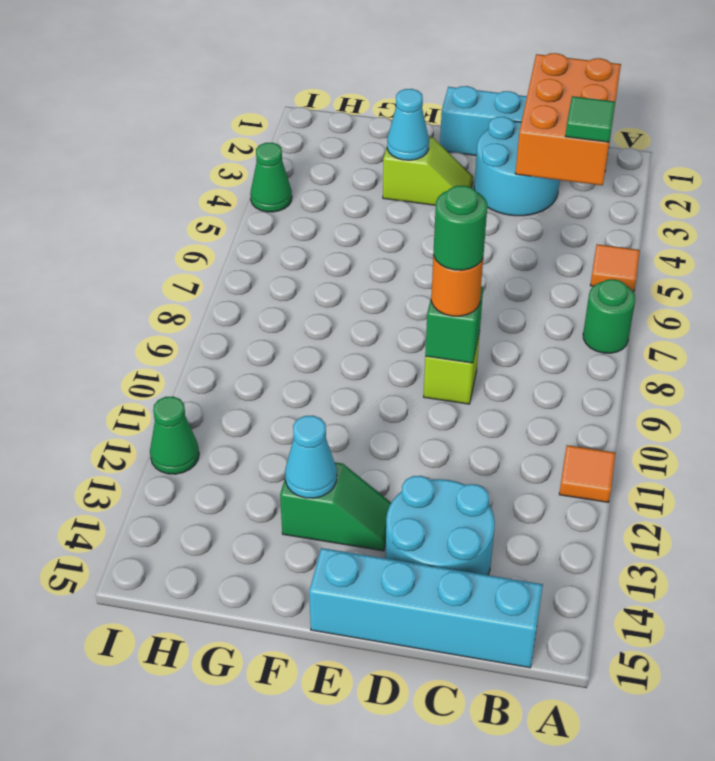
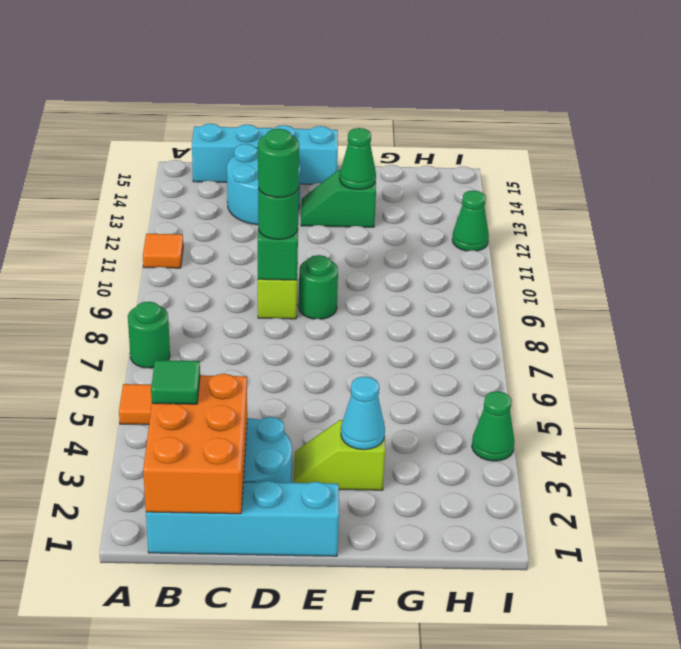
orange 1x1 round brick [431,252,483,316] -> green 1x1 round brick [258,188,299,239]
none -> green 1x1 round brick [299,255,338,319]
cyan 1x1 cone [285,416,337,498] -> green 1x1 cone [340,128,376,189]

